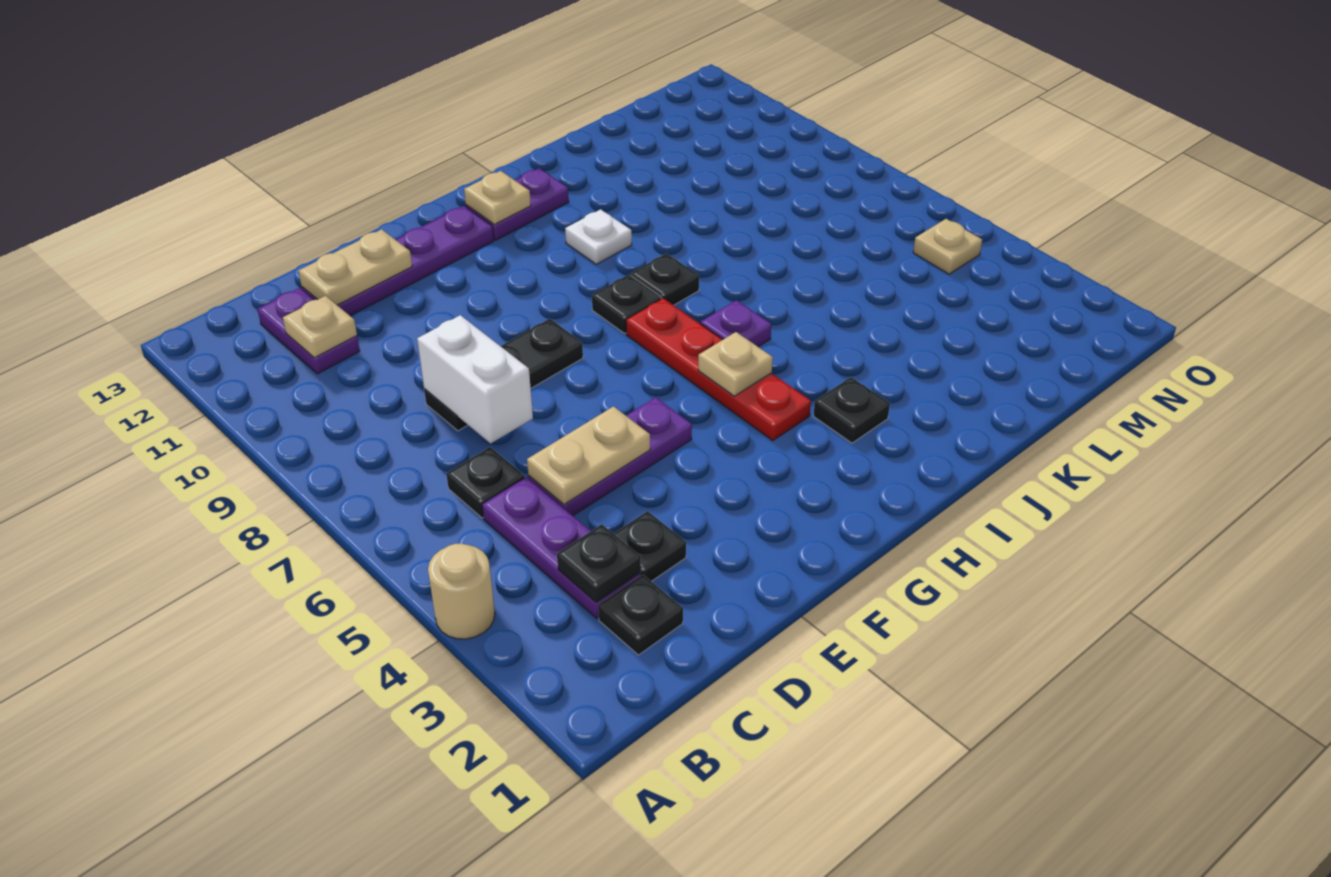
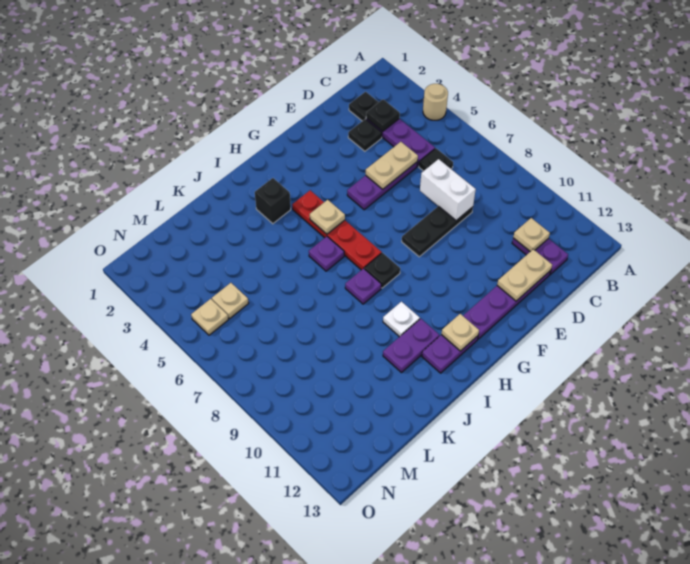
black 1x1 plate [814,377,890,443] -> black 1x1 brick [255,178,291,224]
black 1x1 plate [631,253,699,305] -> purple 1x1 plate [345,268,381,304]
none -> purple 1x2 plate [383,319,439,373]
none -> tan 1x1 plate [212,283,249,319]

